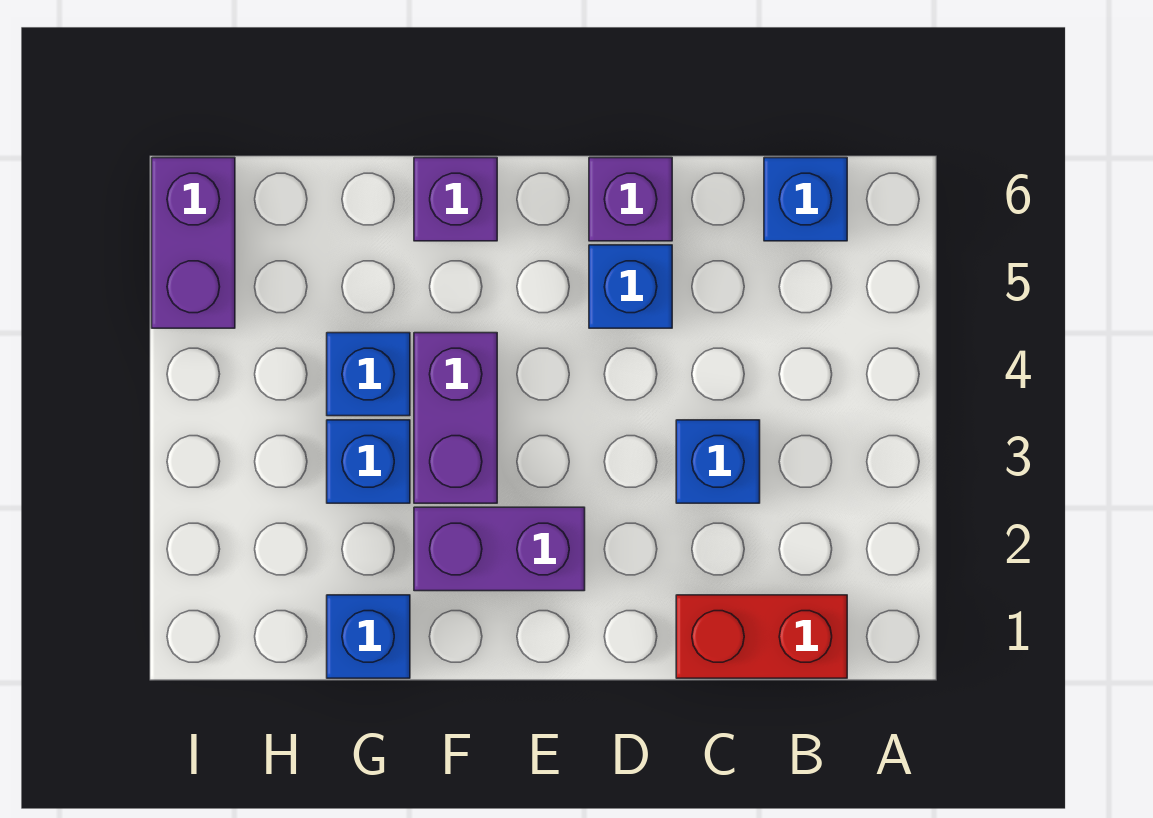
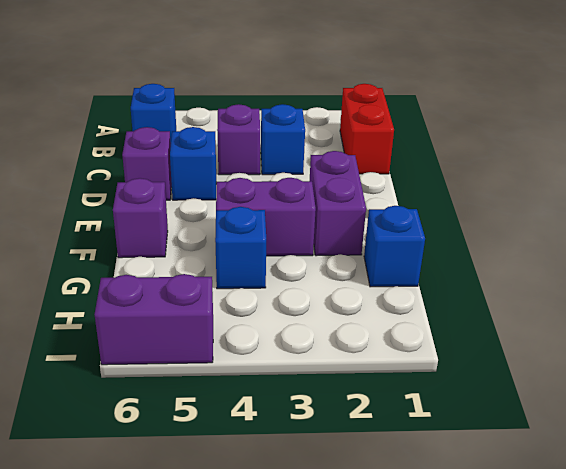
none -> purple 1x1 brick [217,104,260,175]
blue 1x1 brick [327,420,410,503] -> none

